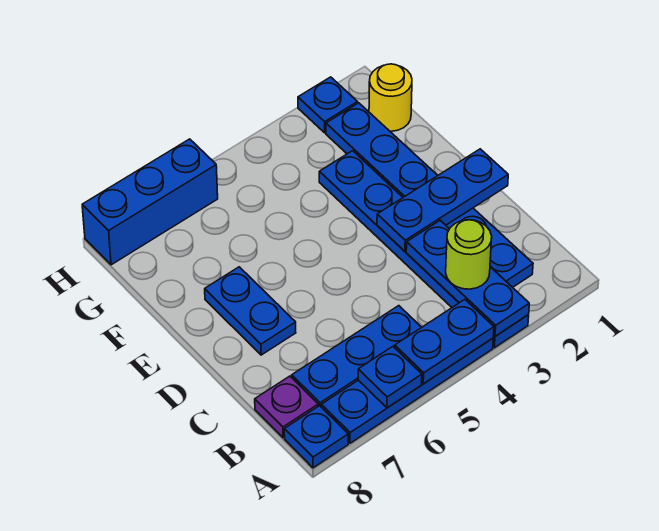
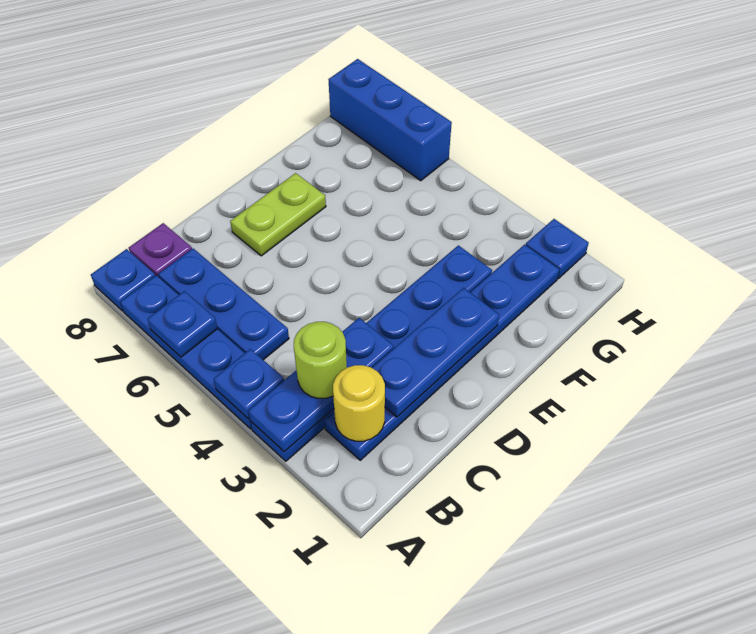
blue 1x2 plate [395,300,494,384] -> blue 1x1 plate [213,349,284,419]
blue 1x3 plate [377,149,508,251] -> blue 1x3 plate turned to [372,288,499,417]
blue 1x2 plate [205,267,296,355] -> lime 1x2 plate [230,173,326,256]
yellow 1x1 round brick [369,64,412,131] -> yellow 1x1 round brick moved to [333,365,385,441]

